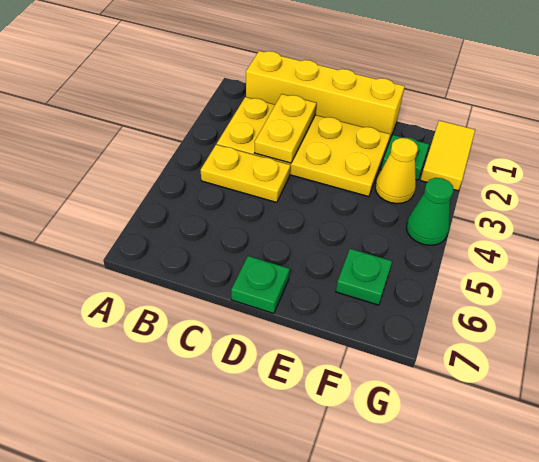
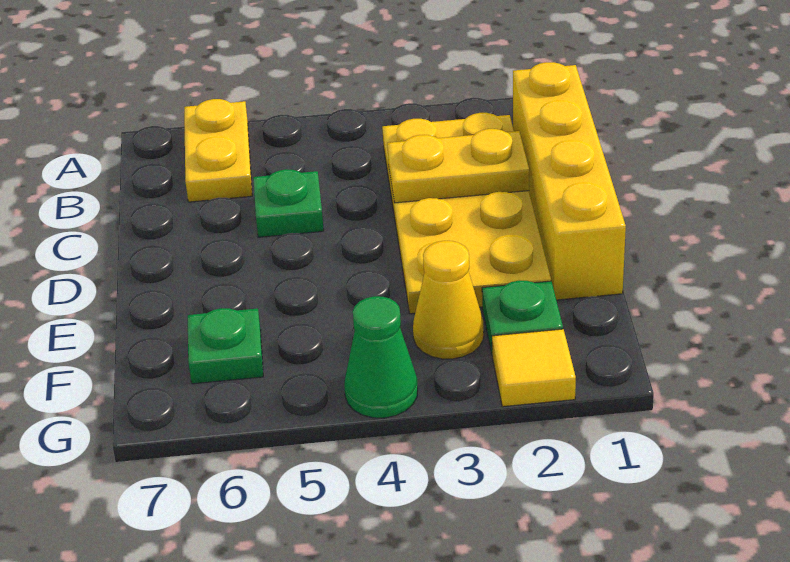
yellow 1x2 plate [201,144,291,203] -> yellow 1x2 plate moved to [184,99,252,202]
green 1x1 plate [231,256,290,314] -> green 1x1 plate moved to [253,169,324,237]
yellow 1x2 tile [421,121,475,191] -> yellow 1x1 tile [492,329,576,407]

